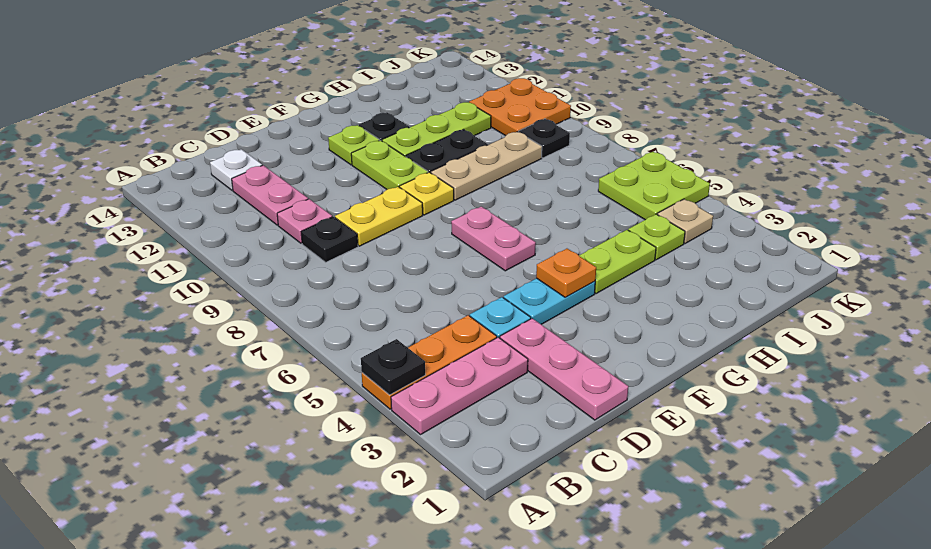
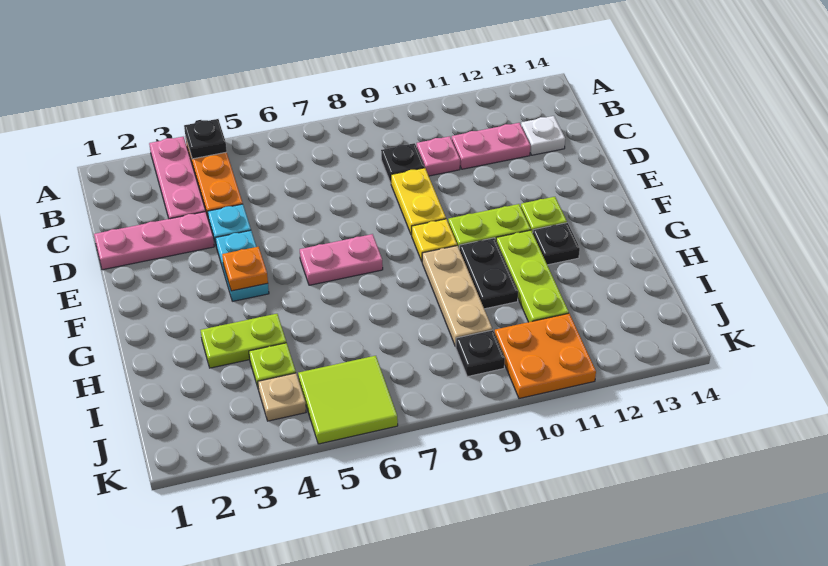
lime 1x2 plate [579,230,656,294] -> lime 1x2 plate turned to [201,314,286,368]
lime 2x2 plate [598,152,710,220] -> lime 2x2 tile [298,356,398,444]

